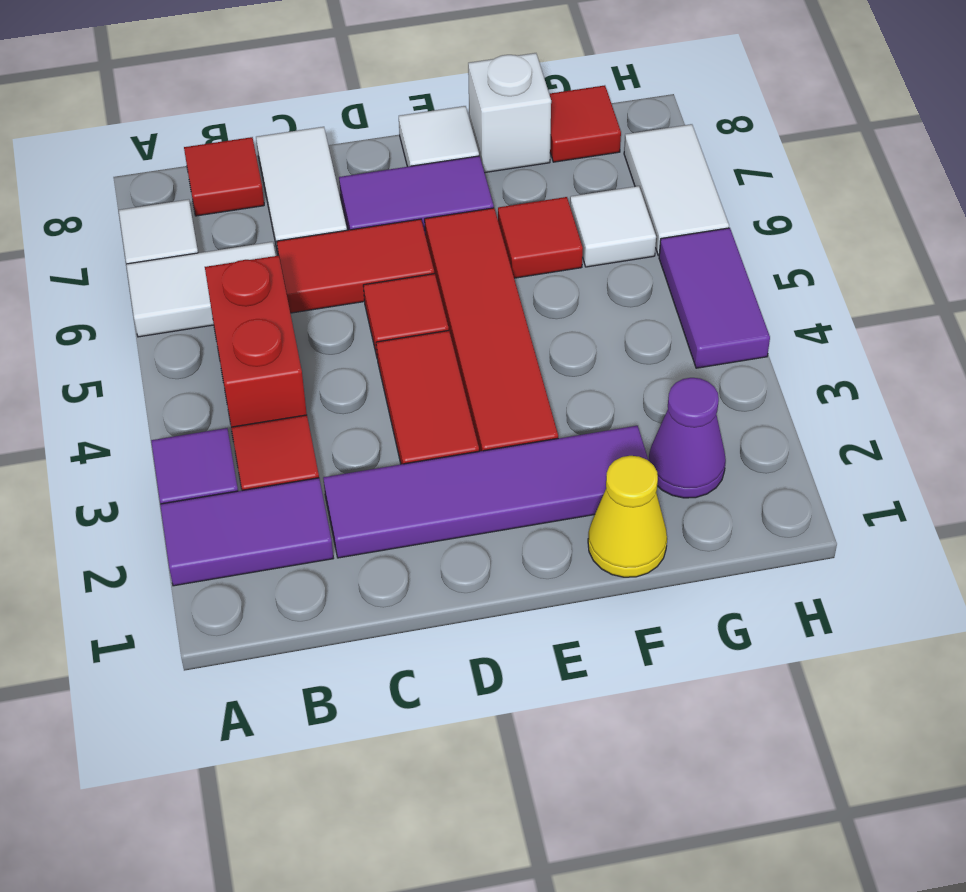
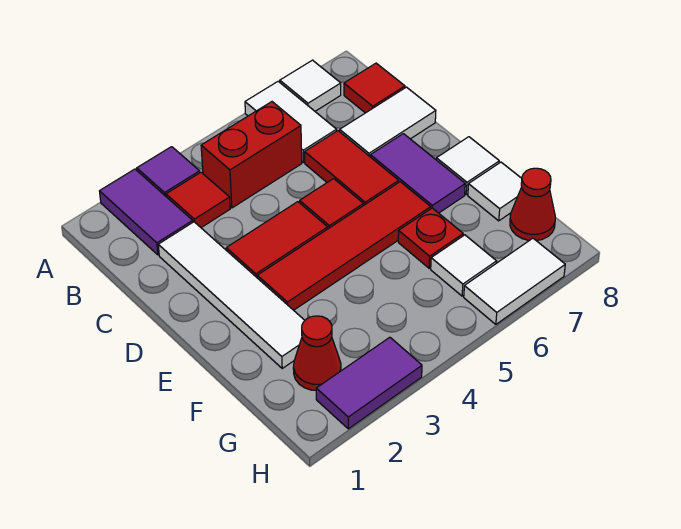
purple 1x4 tile [323,426,649,558] -> white 1x4 tile [158,222,305,368]
yellow 1x1 cone [588,456,667,577] -> none
red 1x1 tile [498,197,583,278] -> red 1x1 plate [398,208,463,268]
white 1x1 brick [468,53,551,173] -> white 1x1 tile [468,162,522,221]
purple 1x1 cone [648,378,726,498] -> red 1x1 cone [293,316,341,390]
red 1x1 tile [549,85,621,162] -> red 1x1 cone [510,168,555,241]
purple 1x2 tile [659,228,770,368] -> purple 1x2 tile moved to [316,337,422,429]

